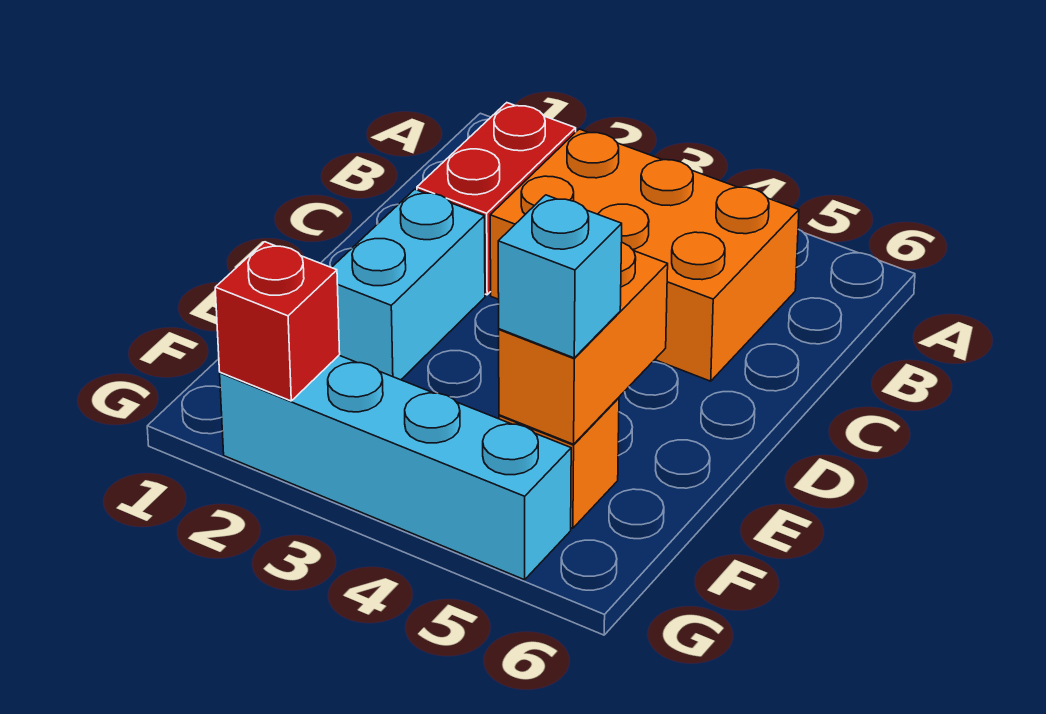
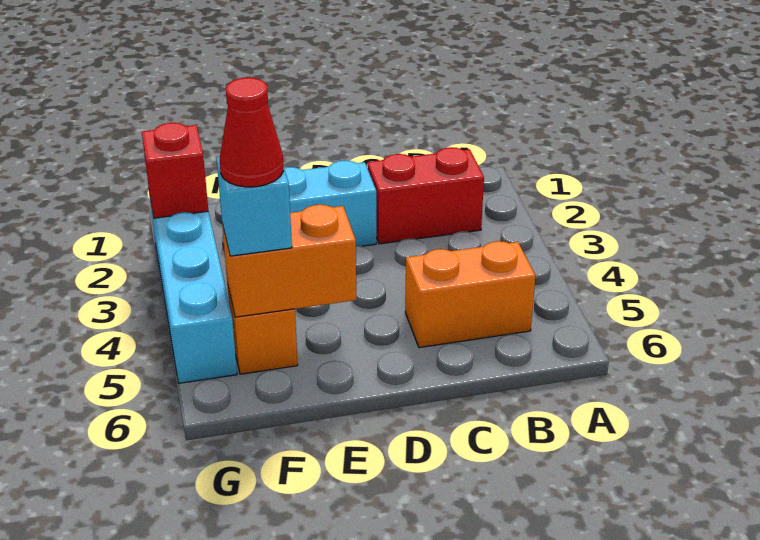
orange 2x3 brick [490,129,799,381] -> orange 1x2 brick [405,241,535,348]
none -> red 1x1 cone [220,78,283,187]

